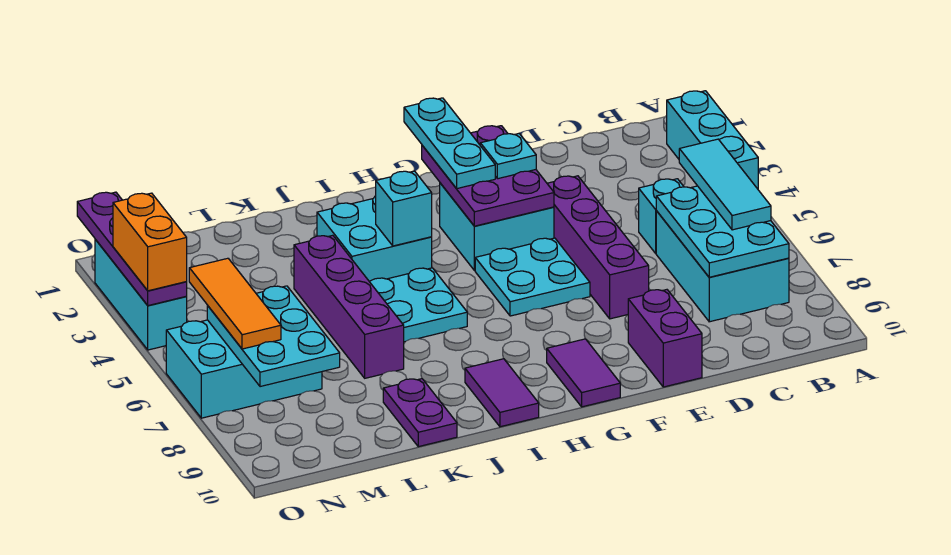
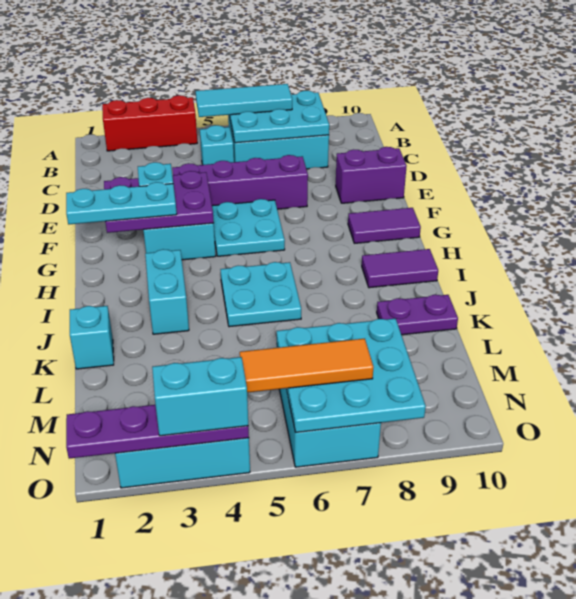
cyan 1x3 brick [667,91,758,189] -> red 1x3 brick [102,95,197,151]
cyan 2x2 brick [317,196,432,282] -> cyan 1x2 brick [145,249,189,334]
cyan 1x1 brick [376,171,432,246] -> cyan 1x1 brick moved to [70,306,114,369]
purple 1x4 brick [294,235,404,378] -> none
cyan 2x3 plate [207,286,340,387] -> cyan 3x3 plate [277,319,426,433]
orange 1x2 brick [113,193,187,291] -> cyan 1x2 brick [152,357,248,436]

